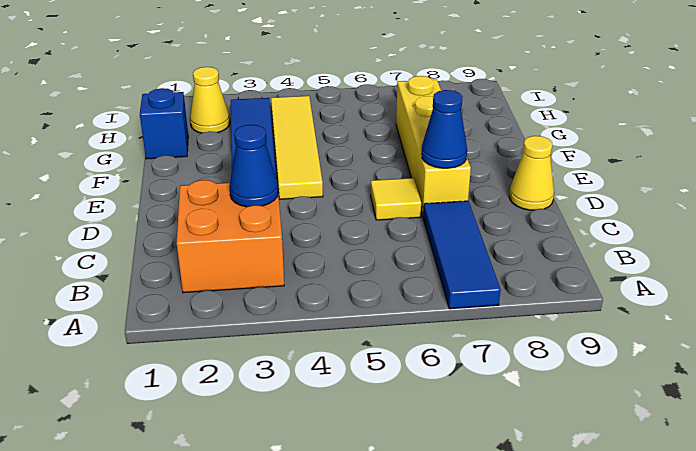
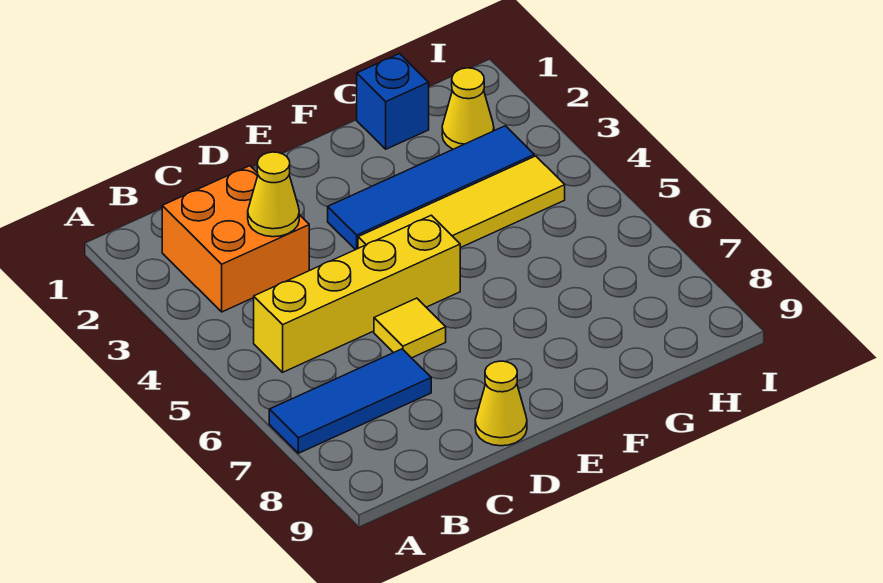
blue 1x1 cone [229,125,278,207] -> yellow 1x1 cone [248,152,299,237]
yellow 1x4 brick [396,76,471,216] -> yellow 1x4 brick moved to [254,215,460,372]
blue 1x1 cone [422,90,467,168] -> none

